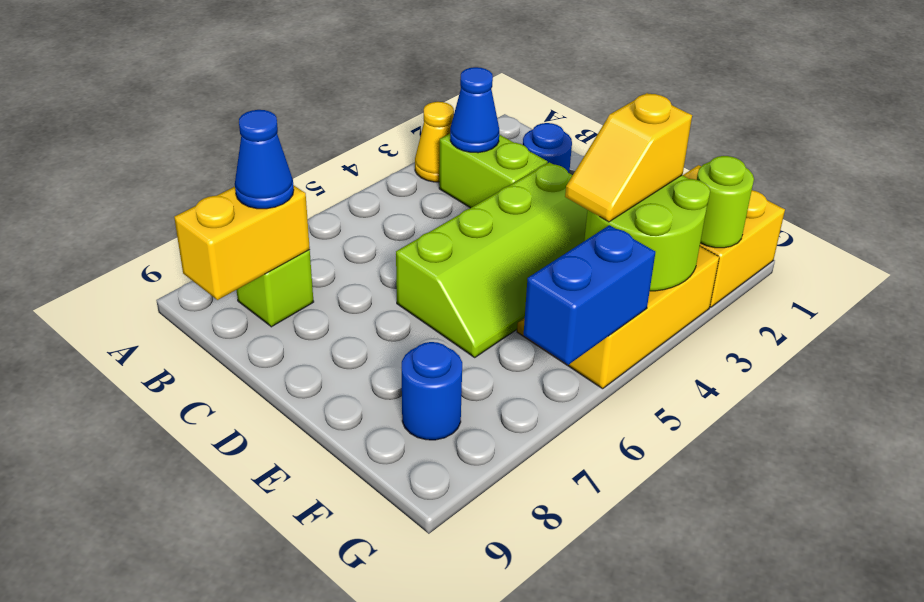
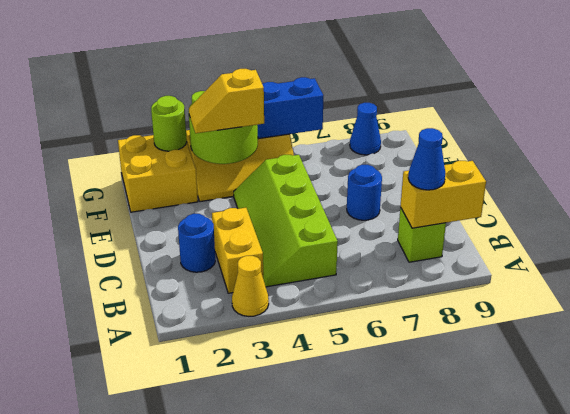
lime 1x2 brick [439,134,548,208] -> yellow 1x2 brick [212,208,263,293]
blue 1x1 cone [450,67,499,153] -> blue 1x1 cone moved to [350,103,381,155]
lime 2x4 slope [396,162,587,357] -> lime 2x4 slope turned to [234,155,338,287]
yellow 1x2 slope [565,93,692,222] -> yellow 1x2 slope turned to [189,69,264,133]
blue 1x1 round brick [402,342,462,440] -> blue 1x1 round brick moved to [347,165,382,220]

